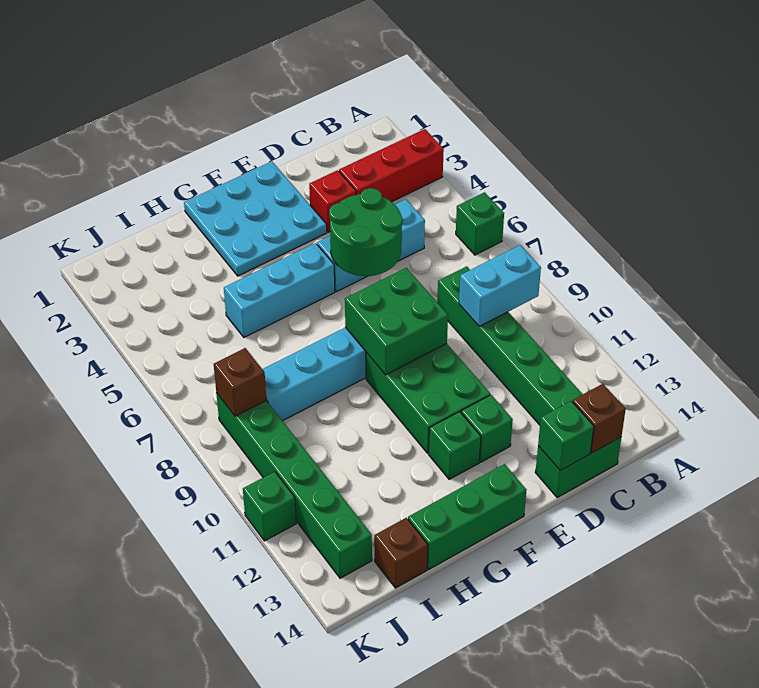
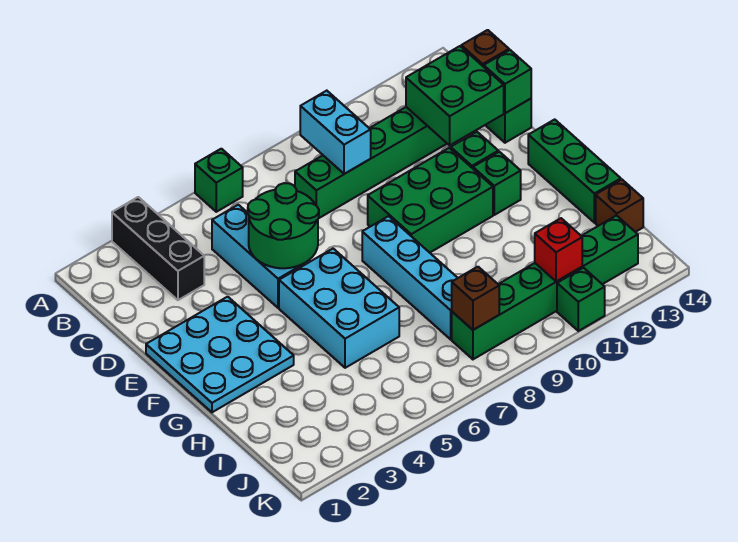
red 1x3 brick [339,129,444,202] -> black 1x3 brick [112,197,204,300]
red 1x1 brick [309,170,356,232] -> red 1x1 brick moved to [535,218,582,282]
green 2x2 brick [345,268,448,375] -> green 2x2 brick moved to [406,46,504,146]
cyan 1x3 brick [224,243,335,337] -> cyan 2x3 brick [279,249,399,368]

